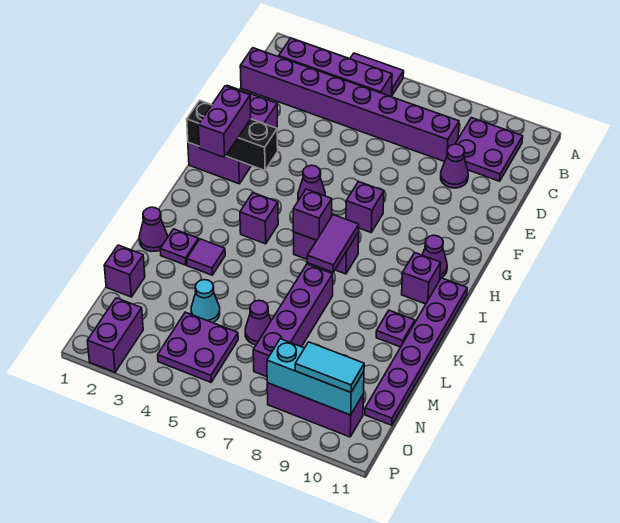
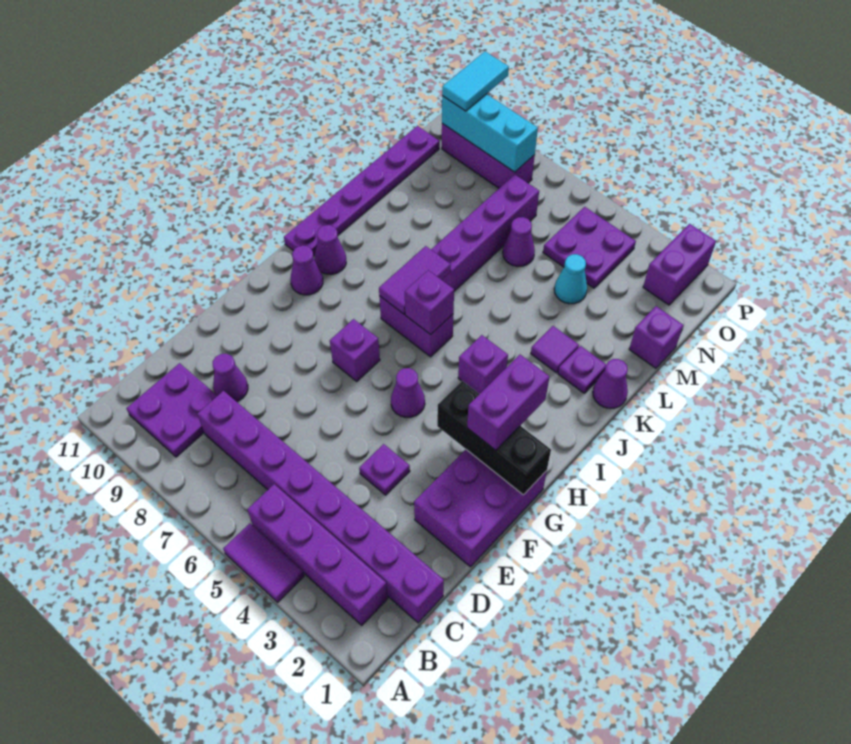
purple 1x1 brick [402,253,441,304] -> purple 1x1 cone [315,225,346,274]
purple 1x1 plate [376,310,415,347] -> purple 1x1 plate moved to [359,444,410,495]
cyan 1x2 tile [295,342,364,392] -> cyan 1x2 tile turned to [442,52,509,111]

